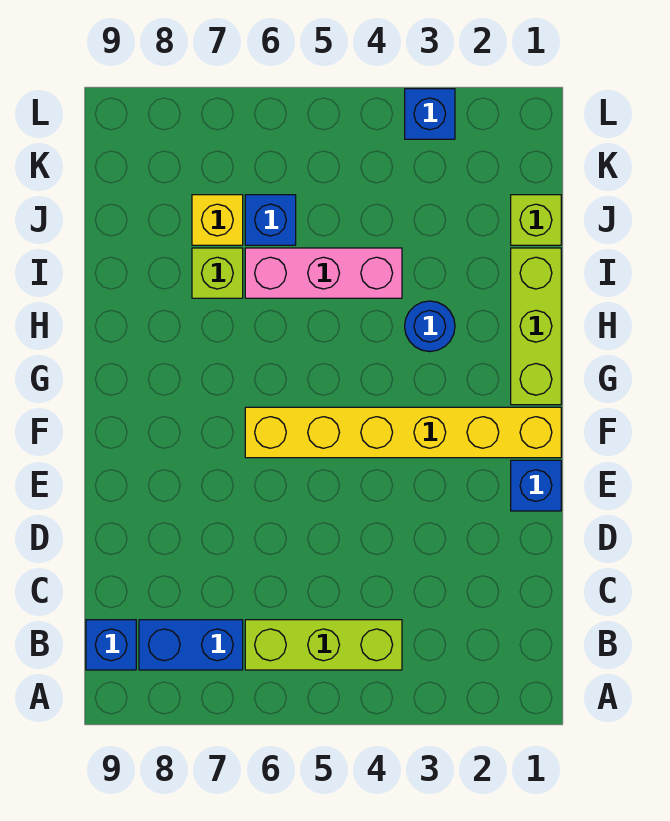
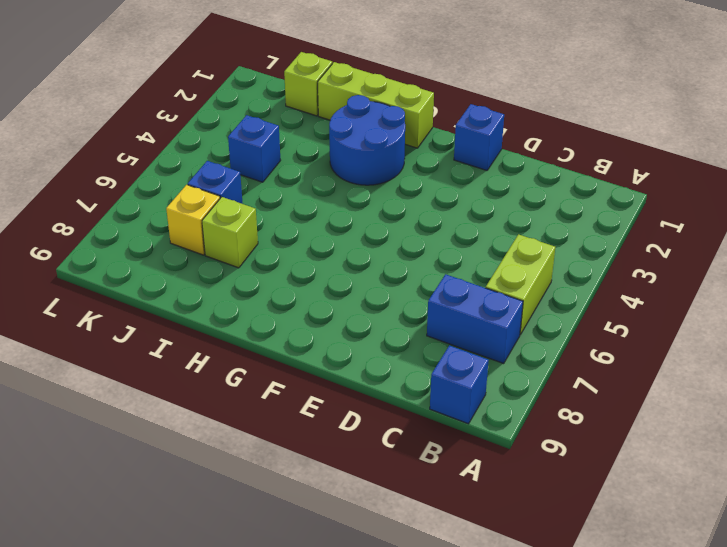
lime 1x3 brick [245,620,402,670] -> lime 1x2 brick [486,234,555,335]
blue 1x2 brick [139,620,243,670] -> blue 1x2 brick turned to [427,274,523,363]
yellow 1x6 brick [245,407,561,458] -> none
blue 1x1 round brick [405,301,455,352] -> blue 2x2 round brick [329,95,405,185]
pink 1x3 brick [245,248,402,298] -> none
blue 1x1 brick [405,89,455,139] -> blue 1x1 brick moved to [228,115,281,182]

